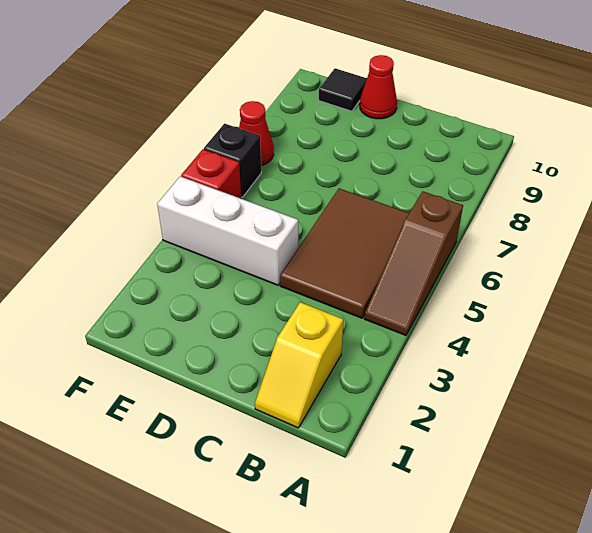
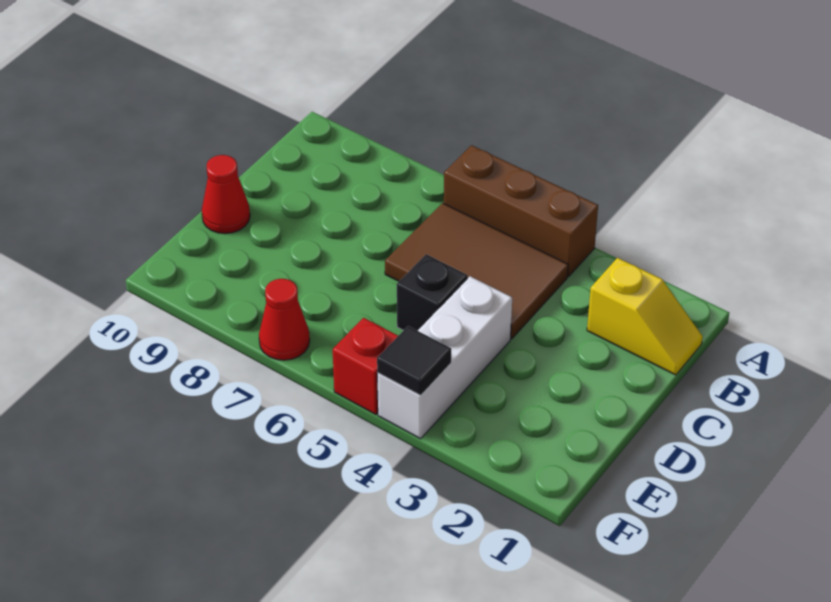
brown 1x3 slope [365,191,463,335] -> brown 1x3 brick [444,145,598,277]
black 1x1 tile [319,68,367,111] -> black 1x1 tile moved to [377,326,451,395]
black 1x1 brick [204,124,261,197] -> black 1x1 brick moved to [397,254,468,331]

